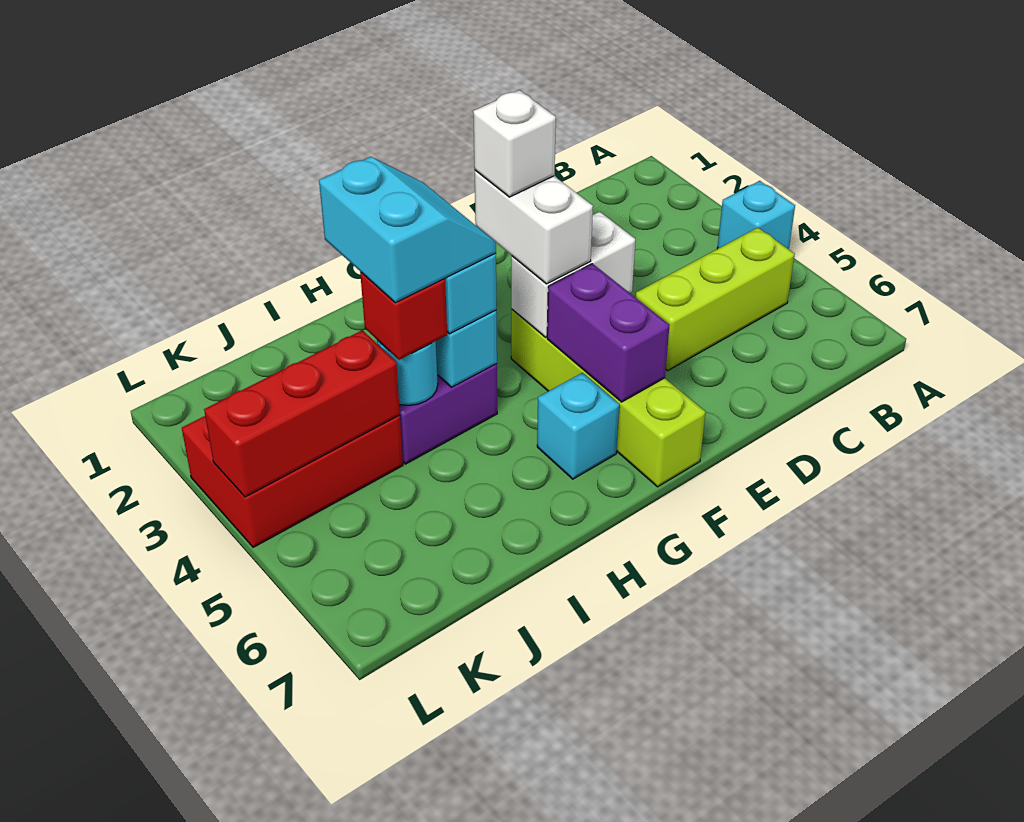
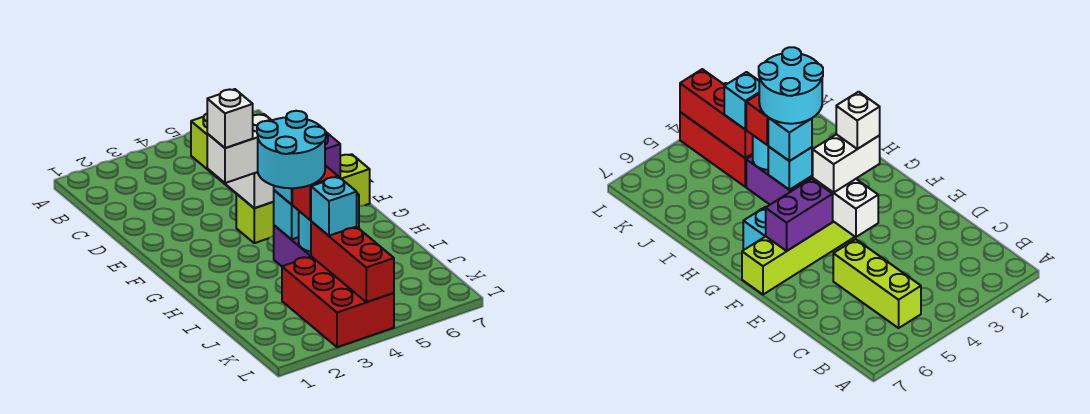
cyan 1x1 brick [717,181,795,249] -> cyan 1x1 brick moved to [311,177,357,236]
cyan 2x2 slope [319,157,496,303] -> cyan 2x2 round brick [257,111,326,188]

